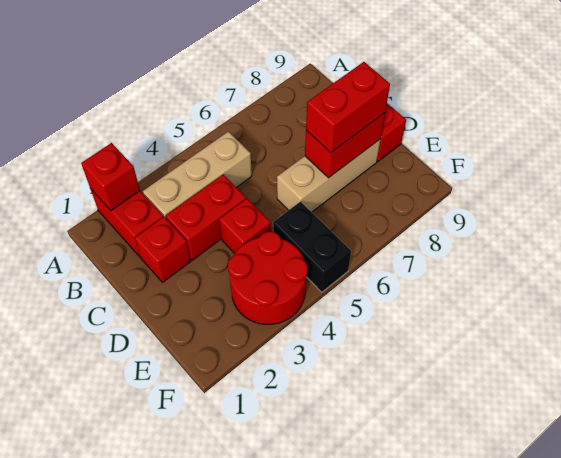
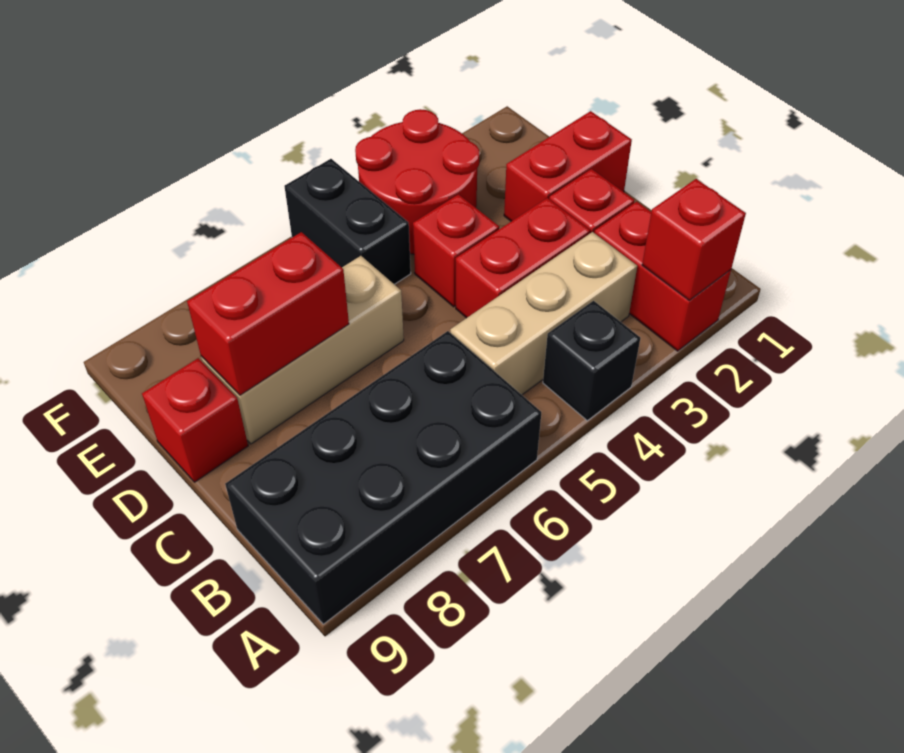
none -> black 1x1 brick [543,301,640,421]
none -> black 2x4 brick [225,331,541,624]
red 1x2 brick [306,62,390,153] -> red 1x2 brick moved to [504,111,632,221]

